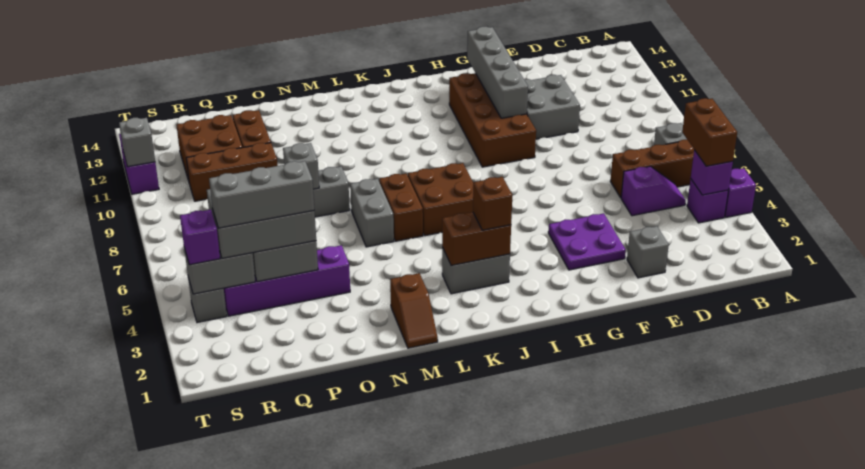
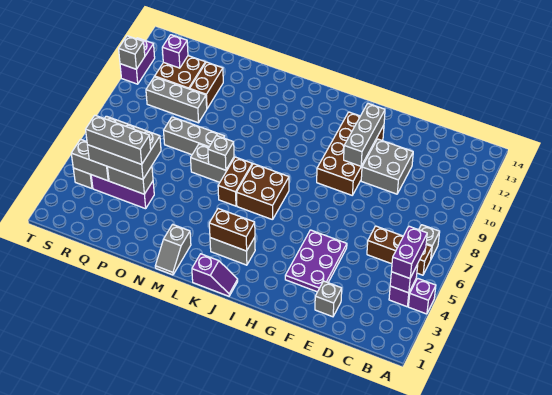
brown 1x2 brick [682,98,737,166] -> purple 1x2 brick [391,226,427,278]
purple 1x2 slope [621,166,686,216] -> purple 1x2 slope moved to [192,254,238,296]
purple 2x2 plate [548,213,626,270] -> purple 2x3 plate [285,230,347,292]
grey 1x4 brick [467,27,528,118] -> grey 1x3 brick [344,104,385,166]
brown 1x1 brick [473,177,512,230] -> none
brown 1x2 slope [390,273,438,348] -> grey 1x2 slope [155,224,191,275]
grey 1x2 brick [350,179,394,247] -> grey 1x2 brick turned to [191,144,234,182]
purple 1x4 brick [224,245,350,316] -> purple 1x3 brick [91,175,154,209]
grey 1x1 brick [283,143,319,189] -> grey 1x1 brick moved to [208,136,234,170]
brown 1x3 brick [186,143,278,201] -> grey 1x3 brick [146,77,207,123]
purple 1x1 brick [180,210,220,265] -> purple 1x1 brick moved to [162,35,188,68]

